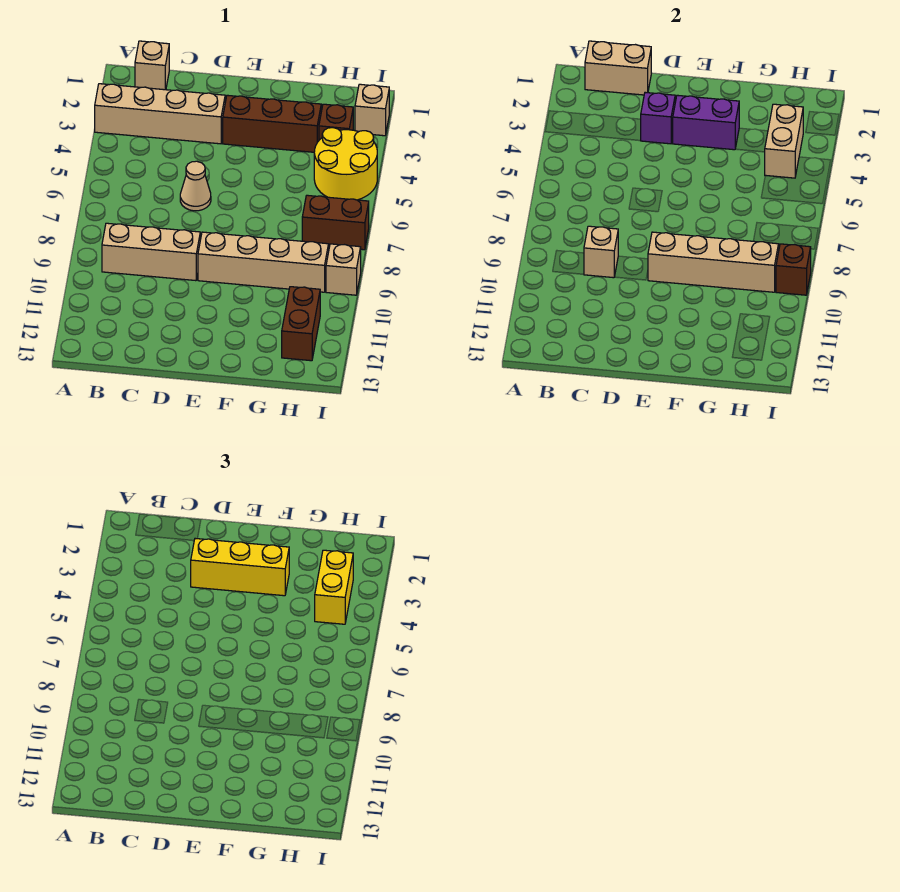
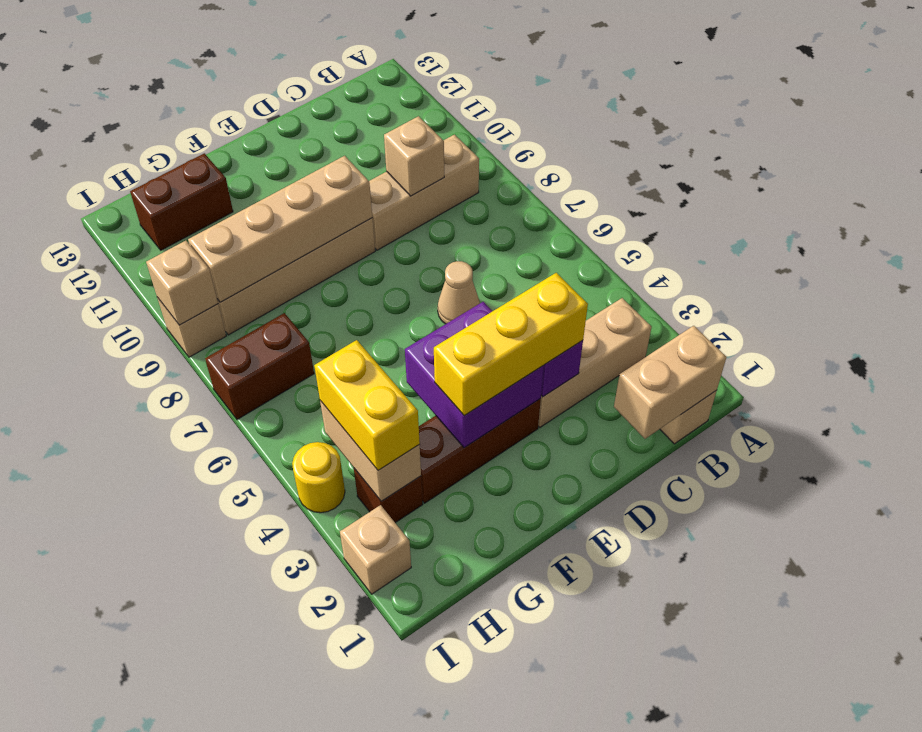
tan 1x4 brick [95,84,225,144] -> tan 1x3 brick [538,298,652,427]
purple 1x2 brick [673,95,739,150] -> purple 2x2 brick [405,302,544,448]
yellow 2x2 round brick [314,128,377,200] -> yellow 1x1 round brick [292,442,345,513]
brown 1x2 brick [282,287,320,361] -> brown 1x2 brick turned to [130,153,233,250]
brown 1x1 brick [776,244,811,295] -> tan 1x1 brick [146,240,218,325]

